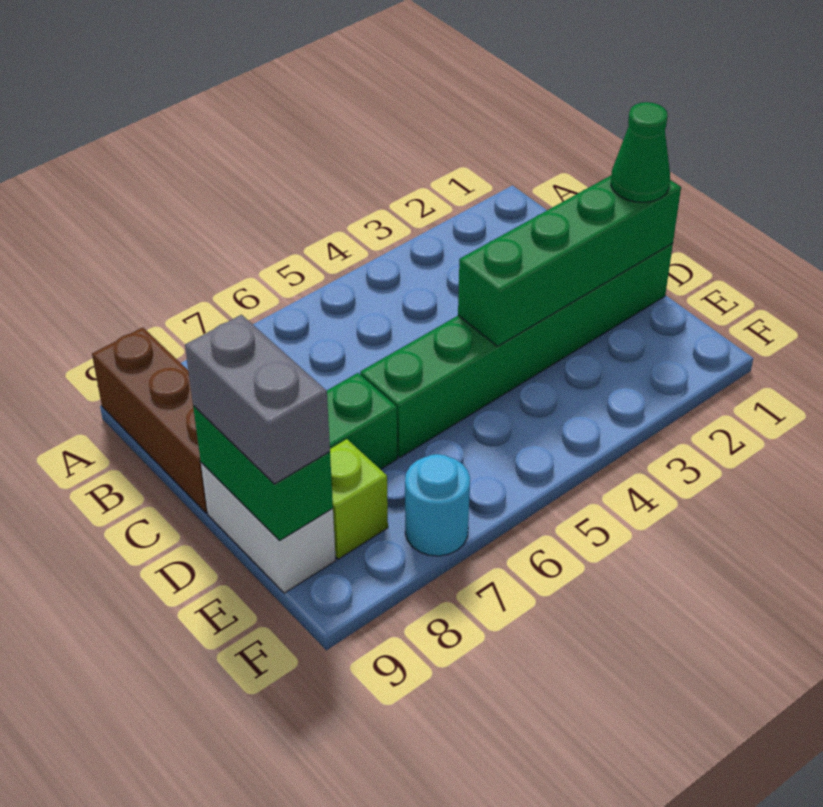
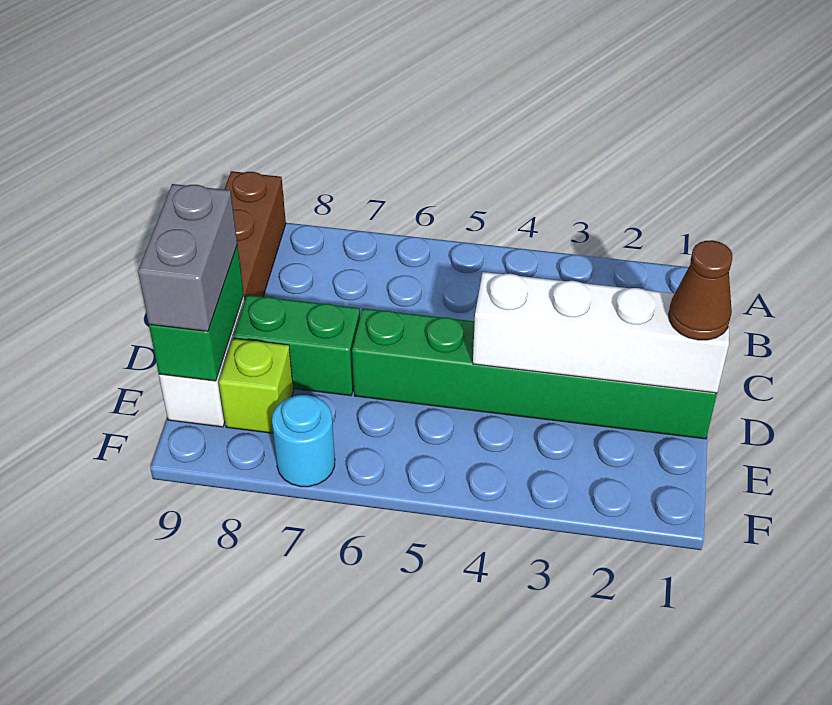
green 1x4 brick [458,176,681,346] -> white 1x4 brick [473,272,730,393]
green 1x1 cone [611,102,670,202] -> brown 1x1 cone [669,240,732,340]

